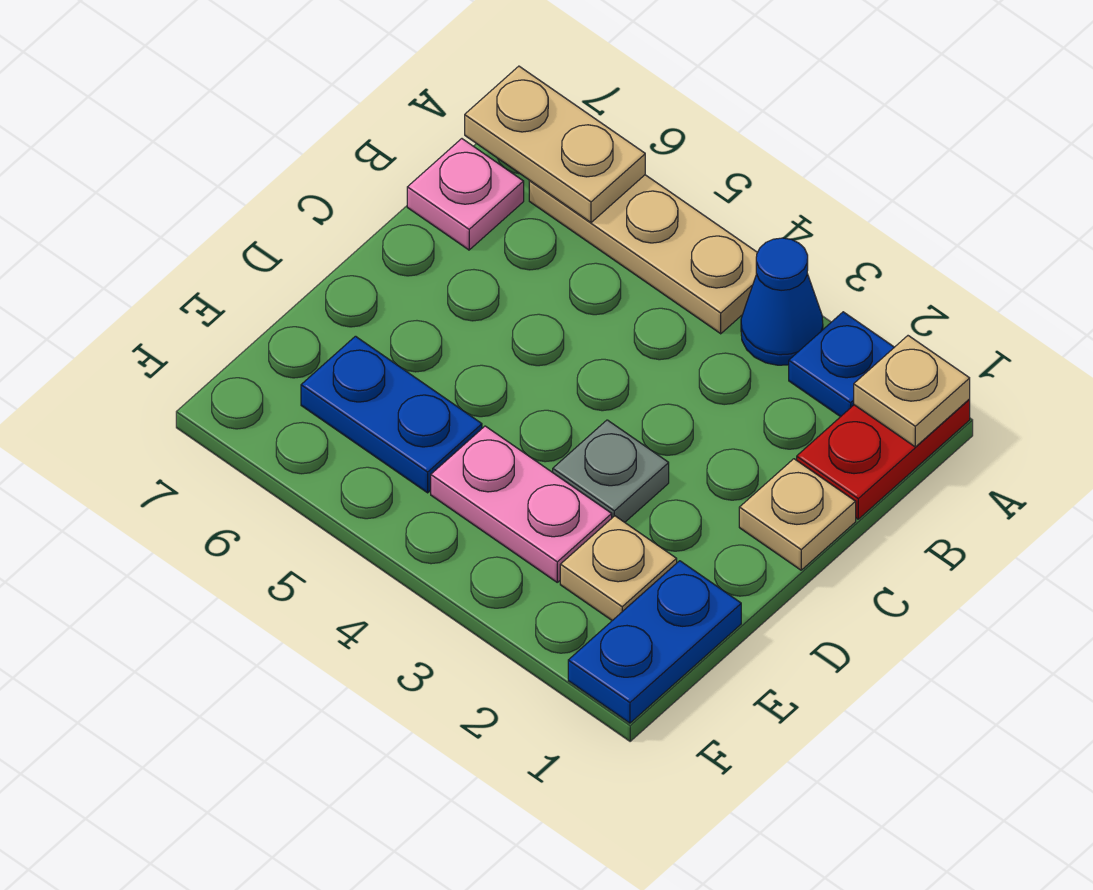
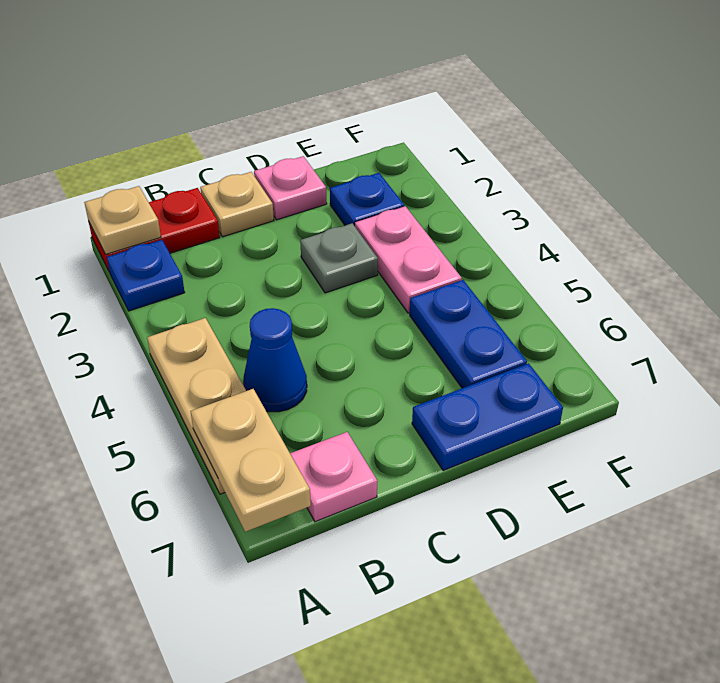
blue 1x1 cone [741,238,823,365] -> blue 1x1 cone moved to [243,308,307,412]
none -> pink 1x1 plate [254,156,327,220]
blue 1x2 plate [568,561,741,723] -> blue 1x2 plate moved to [412,363,563,471]
tan 1x1 plate [560,516,677,621] -> blue 1x1 plate [330,173,404,226]

